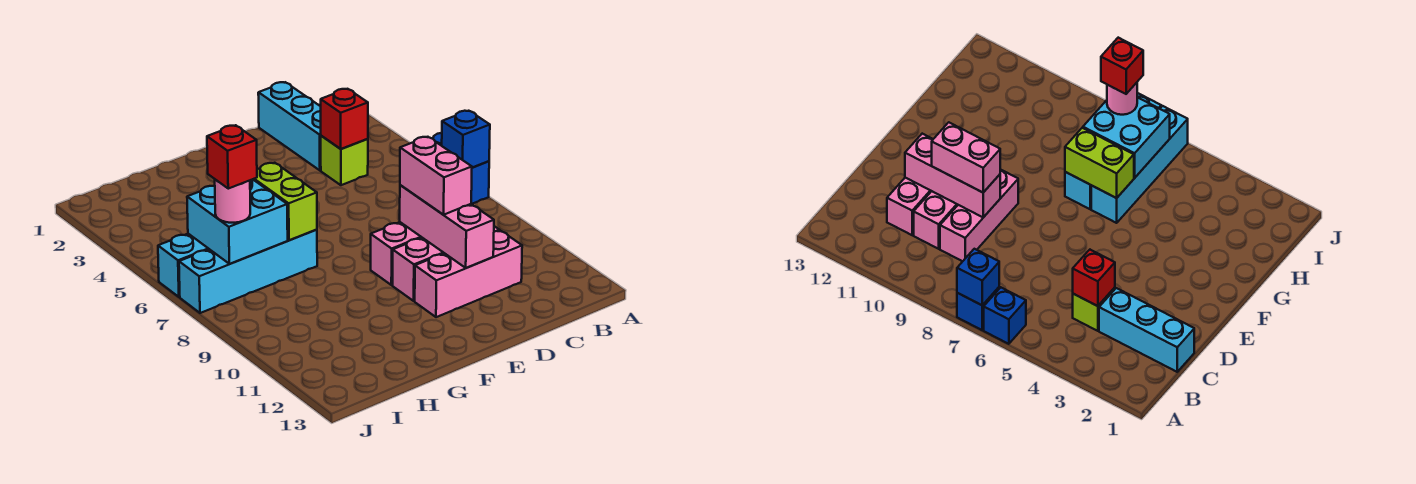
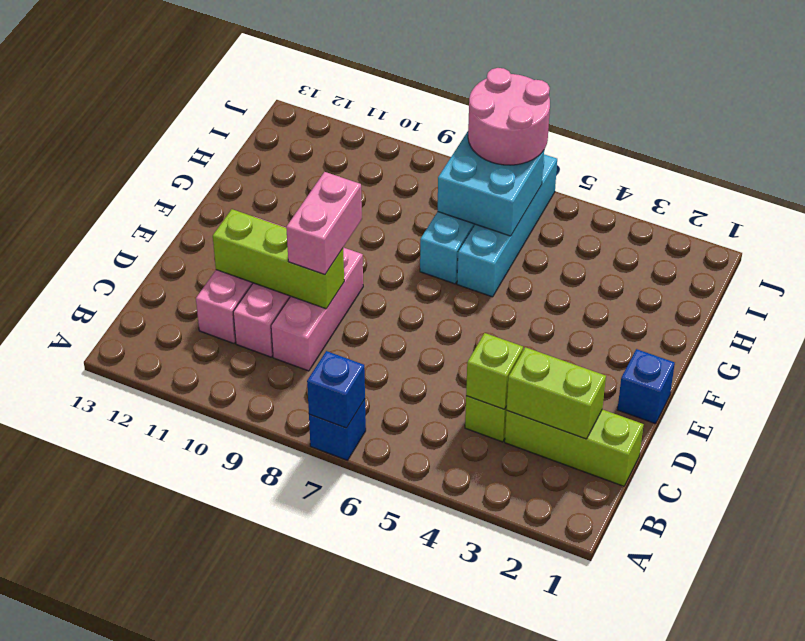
blue 1x1 brick [984,288,1026,344] -> blue 1x1 brick moved to [618,349,675,424]
cyan 1x3 brick [258,82,321,170] -> lime 1x3 brick [505,409,644,486]
red 1x1 brick [321,89,368,149] -> lime 1x1 brick [466,333,523,409]
pink 1x3 brick [400,185,494,268] -> lime 1x3 brick [213,209,344,309]
pink 1x2 brick [400,137,472,215] -> pink 1x2 brick turned to [286,172,362,275]
lime 1x2 brick [253,163,317,240] -> lime 1x2 brick moved to [506,347,606,439]
pink 1x1 round brick [215,180,250,223] -> pink 2x2 round brick [468,68,550,165]
red 1x1 brick [207,125,257,189] -> none

